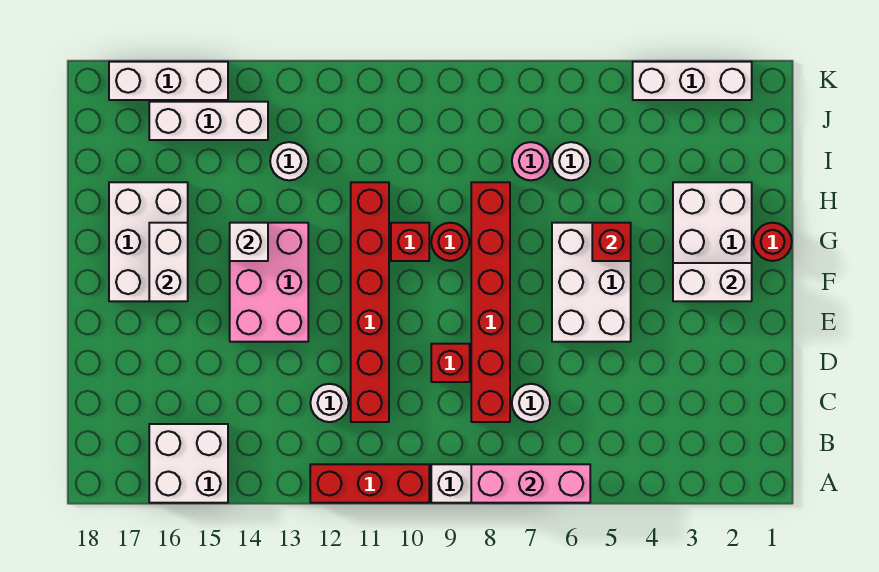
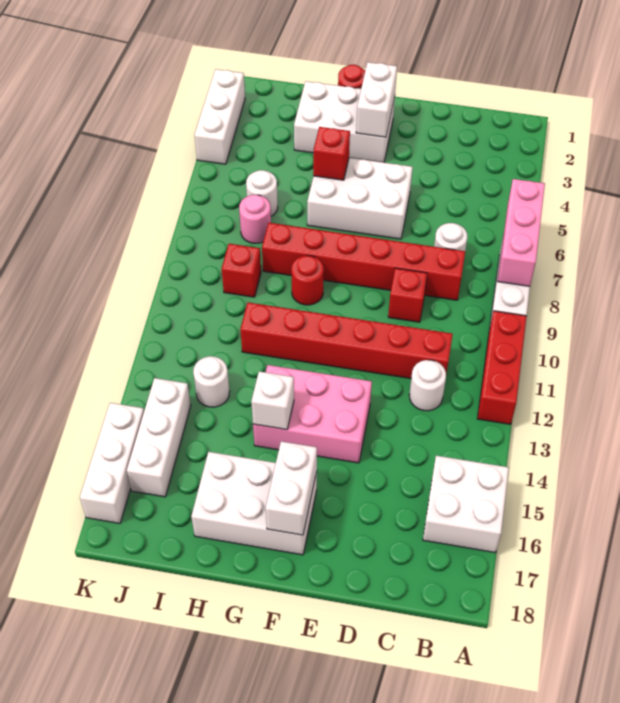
white 1x2 brick [149,223,188,301] -> white 1x2 brick turned to [266,441,317,535]
red 1x1 brick [391,223,429,261] -> red 1x1 brick moved to [222,244,261,297]

